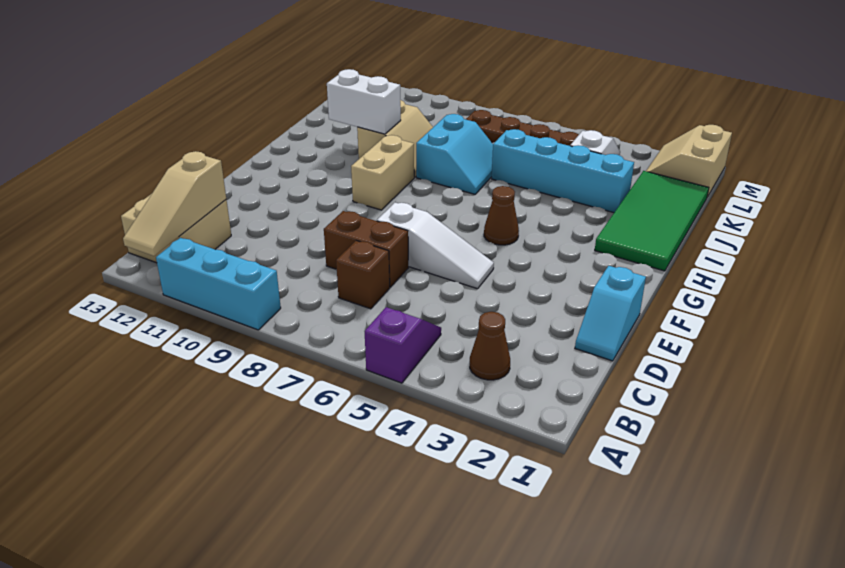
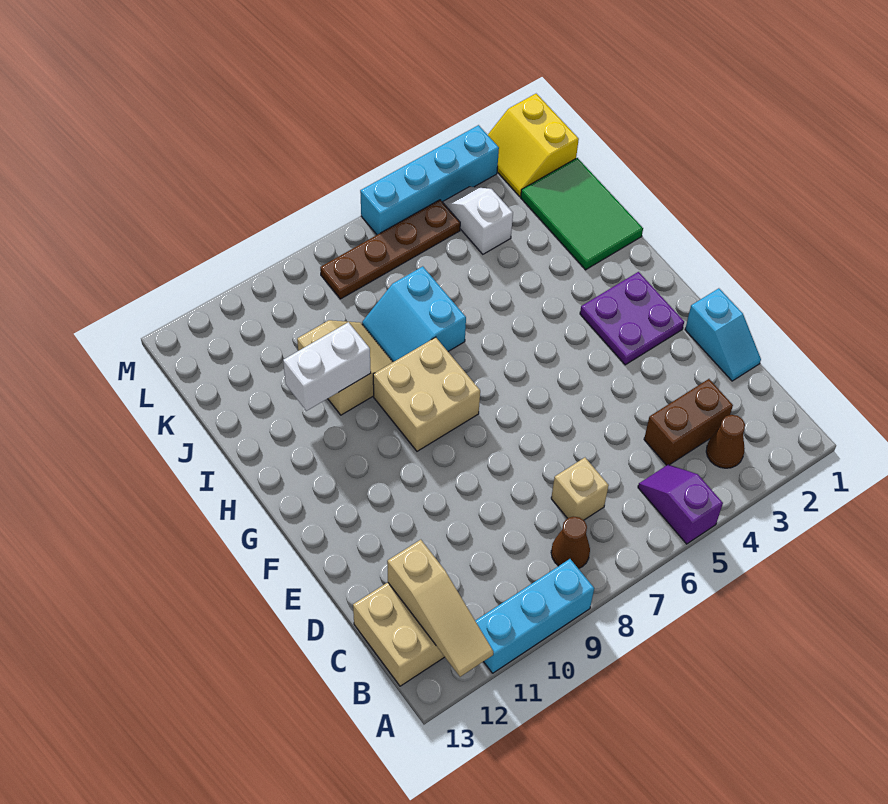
brown 1x1 brick [336,241,390,309] -> tan 1x1 brick [551,458,609,520]
brown 1x2 brick [324,211,408,287] -> brown 1x2 brick moved to [644,379,733,465]
white 1x3 slope [377,202,494,289] -> none
none -> purple 2x2 plate [580,272,684,365]
brown 1x1 cone [484,186,519,245] -> brown 1x1 cone moved to [551,517,590,569]
tan 1x2 brick [351,135,414,210] -> tan 2x2 brick [373,337,480,451]
green 2x4 tile [595,171,709,271] -> green 2x3 tile [521,158,643,270]
cyan 2x2 slope [416,114,493,194] -> cyan 2x2 slope turned to [362,266,466,362]
cyan 1x4 brick [491,129,634,213] -> cyan 1x4 brick moved to [360,125,499,235]
tan 2x2 slope [646,125,732,197] -> yellow 2x2 slope [488,94,579,196]

